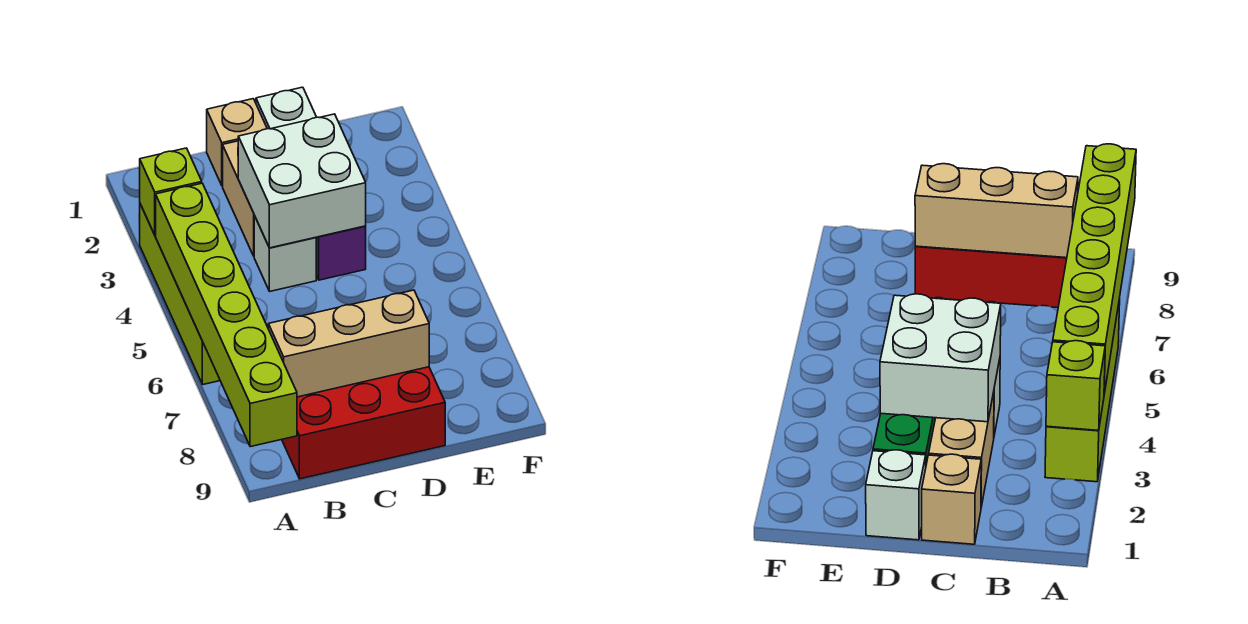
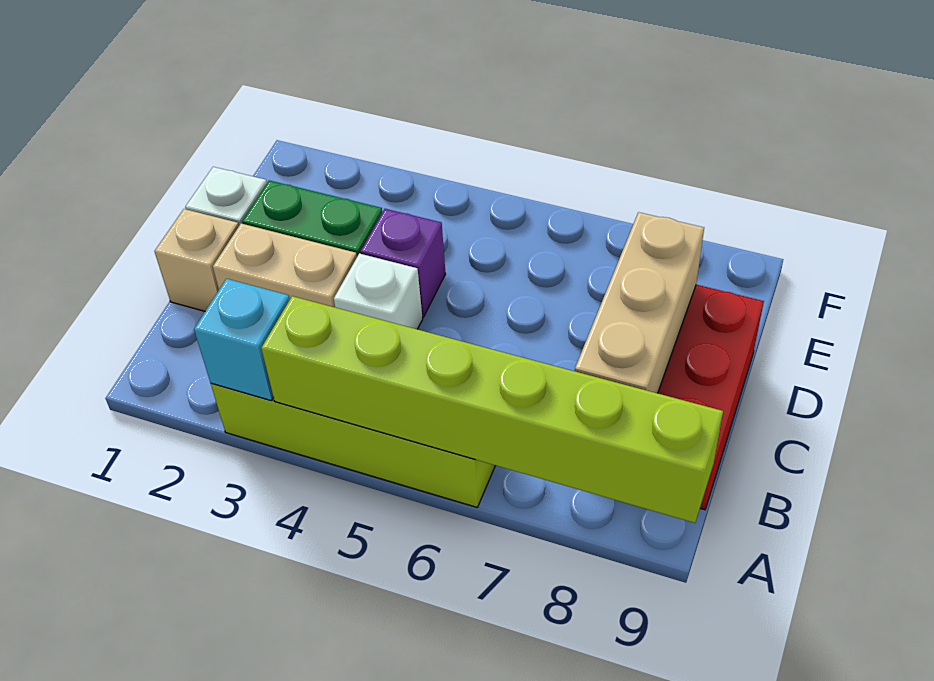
lime 1x1 brick [140,148,202,235] -> cyan 1x1 brick [194,279,290,400]
white 2x2 brick [238,114,366,248] -> none

